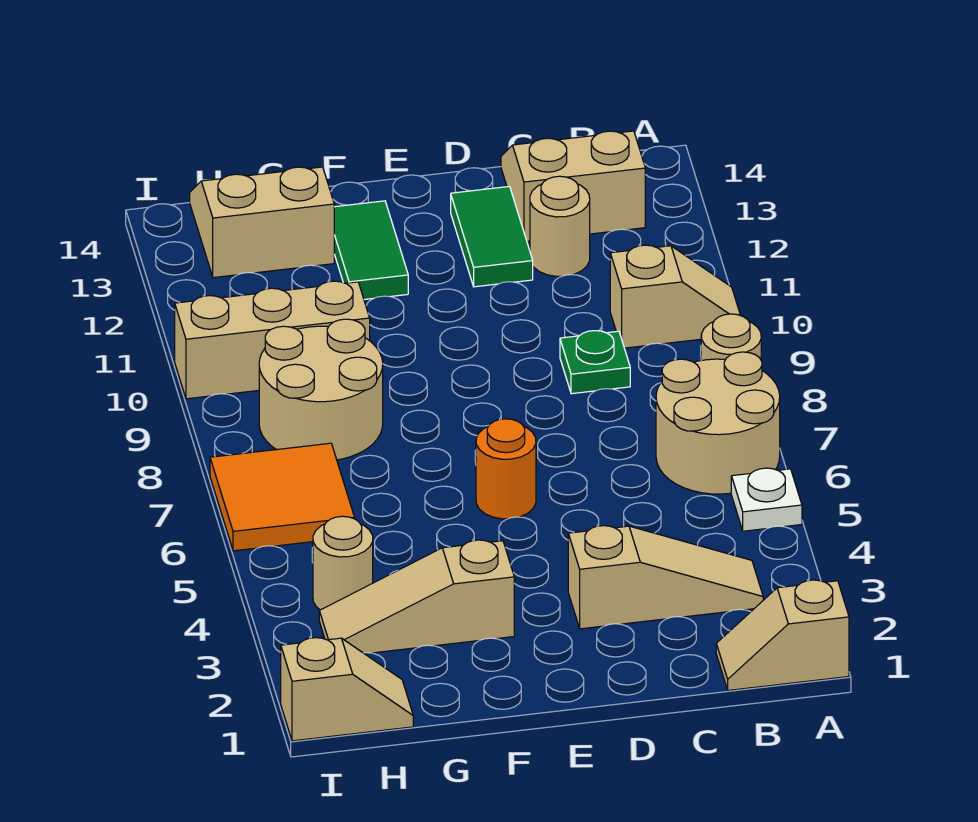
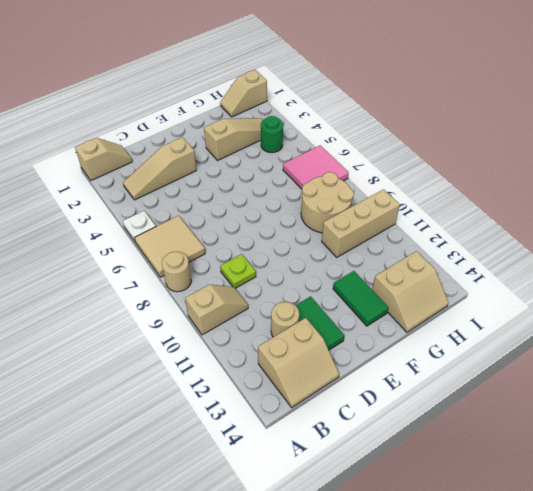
tan 2x2 round brick [656,352,780,494] -> tan 2x2 tile [135,216,205,277]
tan 1x2 slope [610,245,741,348] -> tan 1x2 slope turned to [185,285,248,335]
green 1x1 plate [560,331,630,394] -> lime 1x1 plate [220,254,256,288]
orange 1x1 round brick [476,419,536,519] -> none
tan 1x1 round brick [313,516,373,610] -> green 1x1 round brick [261,116,283,153]
orange 2x2 tile [210,443,355,551] -> pink 2x2 tile [283,145,349,189]

